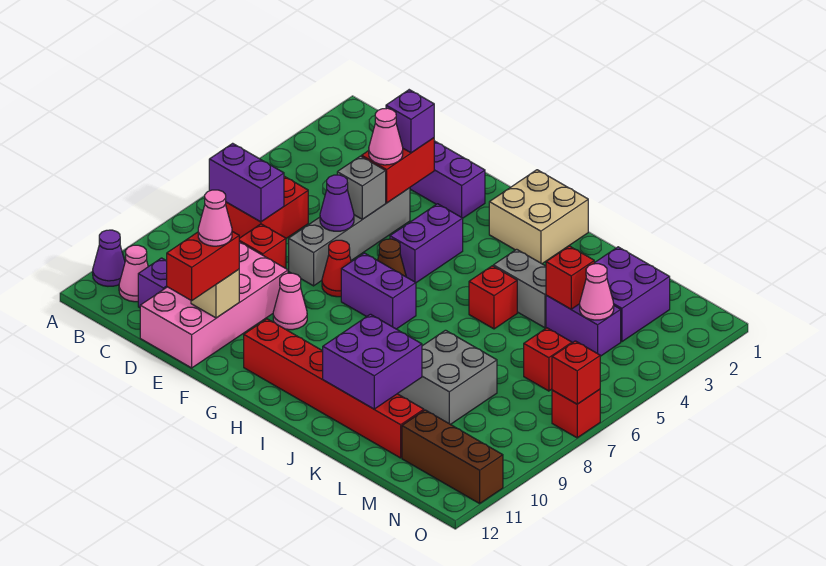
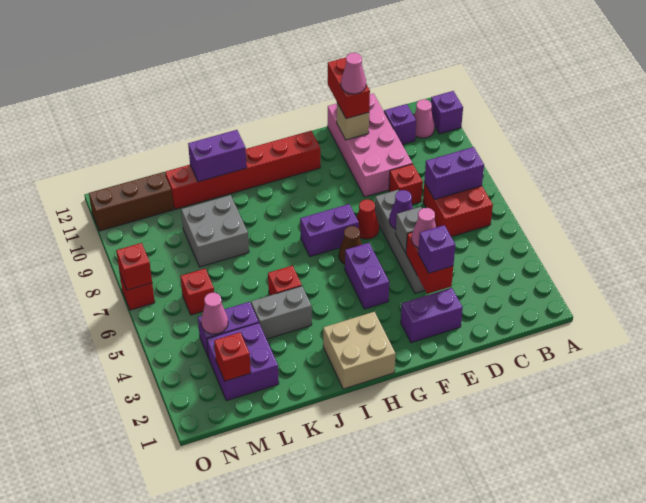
purple 1x1 cone [93,230,125,286] -> purple 1x1 brick [431,91,463,134]
pink 1x1 cone [273,273,307,330] -> none
purple 2x2 brick [323,314,422,409] -> purple 1x2 brick [188,130,247,182]
red 1x1 brick [546,246,594,309] -> red 1x1 brick moved to [214,332,251,381]

